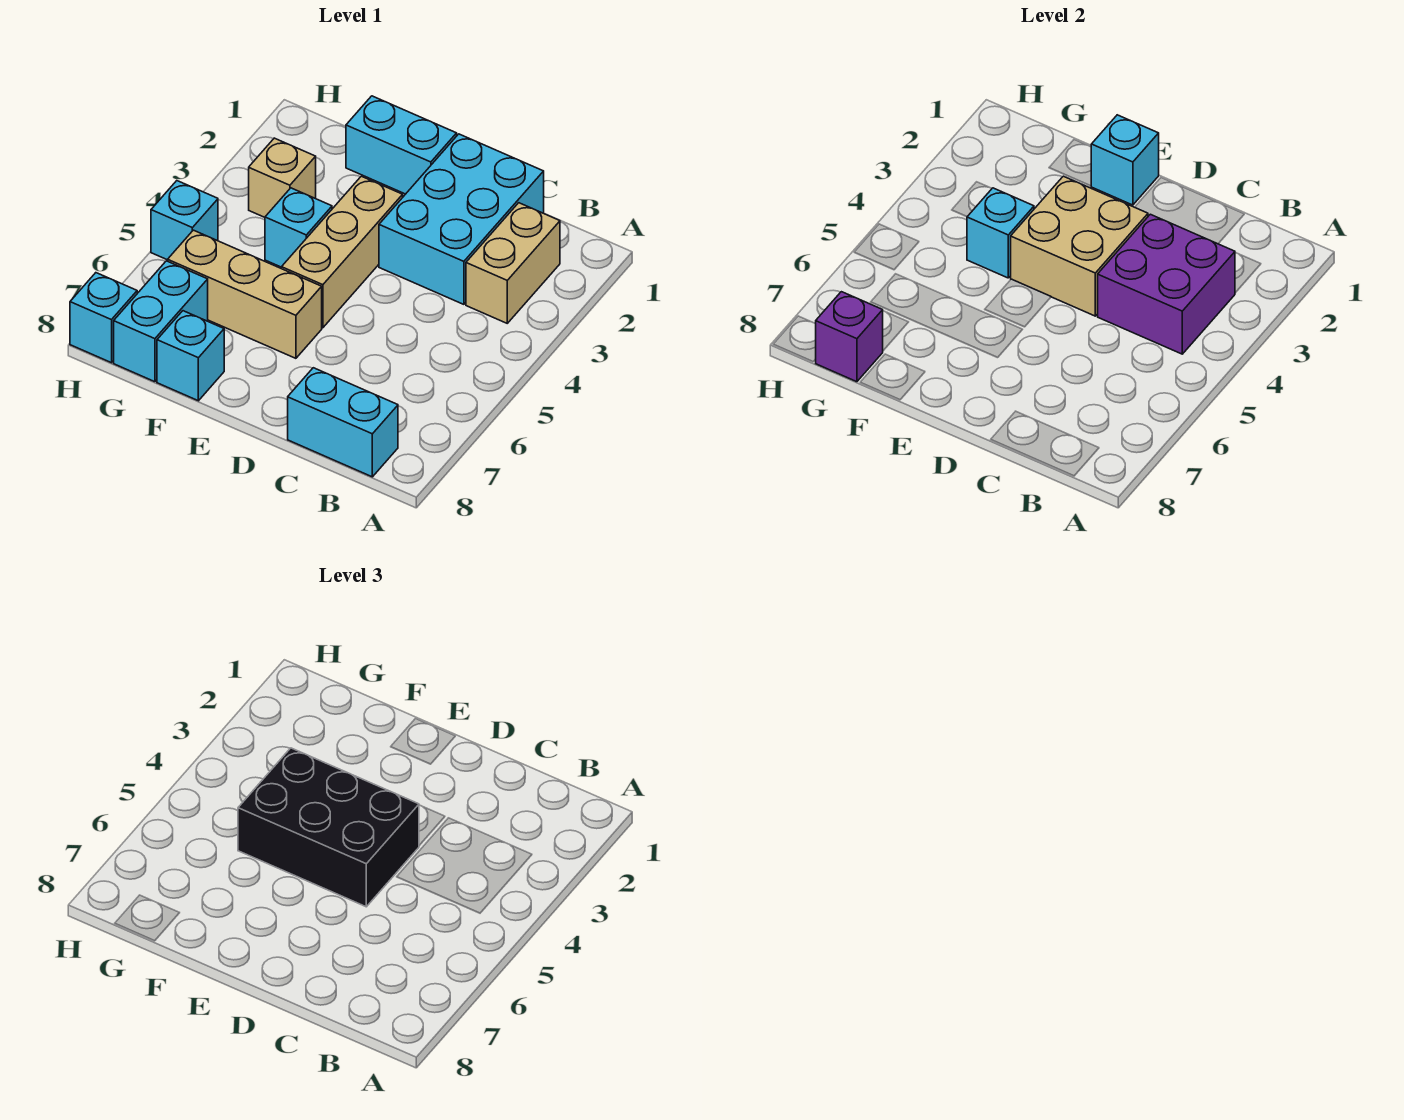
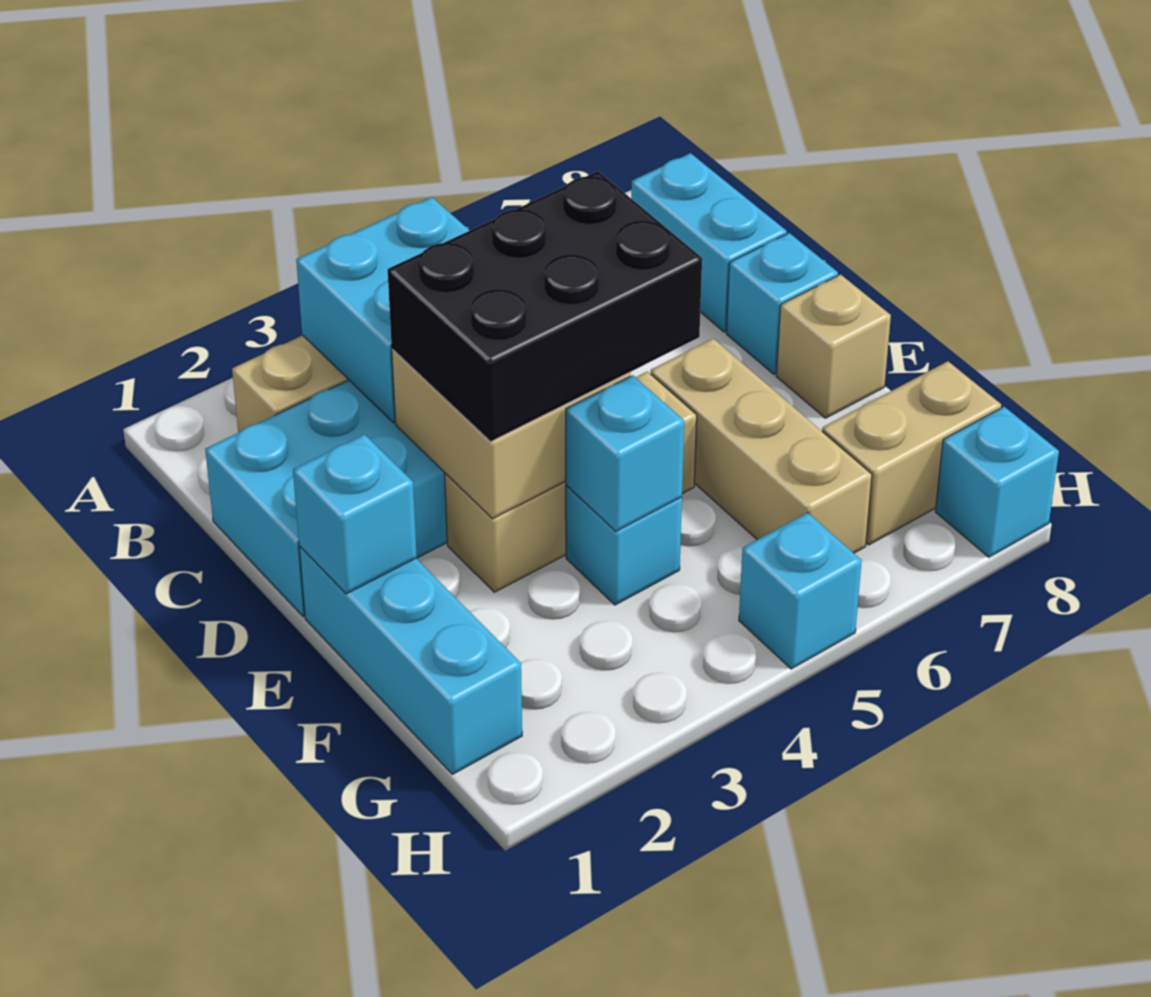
purple 2x2 brick [1098,214,1235,354] -> cyan 2x2 brick [296,197,470,423]
black 2x3 brick [238,748,419,907] -> black 2x3 brick turned to [388,171,702,442]
cyan 1x2 brick [346,96,457,194] -> cyan 1x3 brick [299,546,522,774]
cyan 1x1 brick [157,311,224,401] -> cyan 1x1 brick moved to [726,233,838,374]
tan 1x1 brick [249,138,316,217] -> tan 1x1 brick moved to [776,275,891,418]
cyan 1x2 brick [114,261,208,382] -> tan 1x2 brick [822,361,1001,545]
purple 1x1 brick [815,292,883,382] -> none

